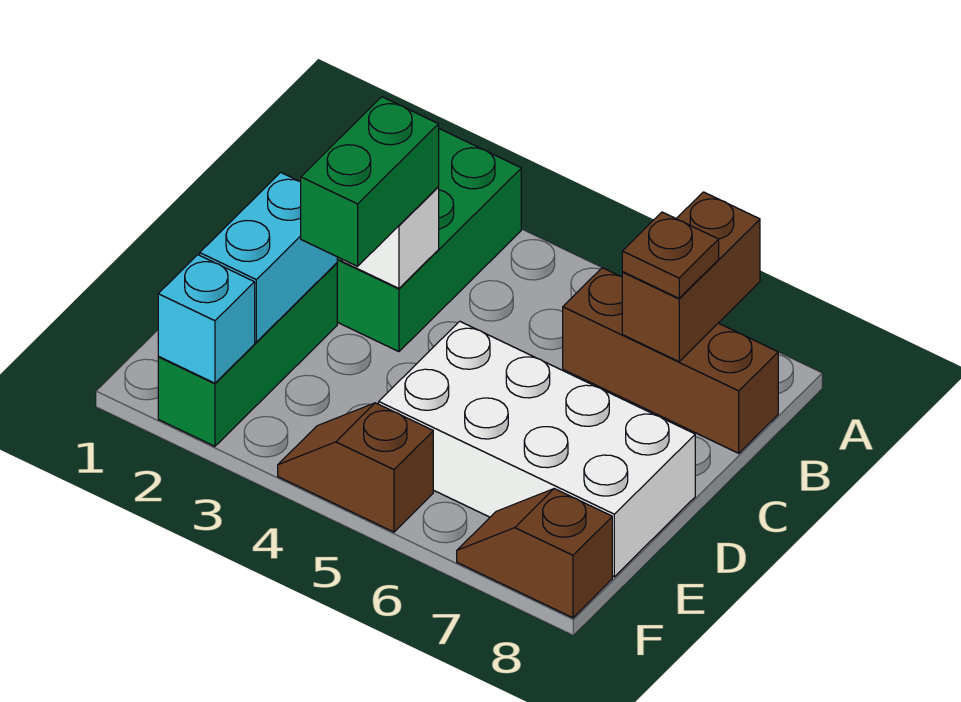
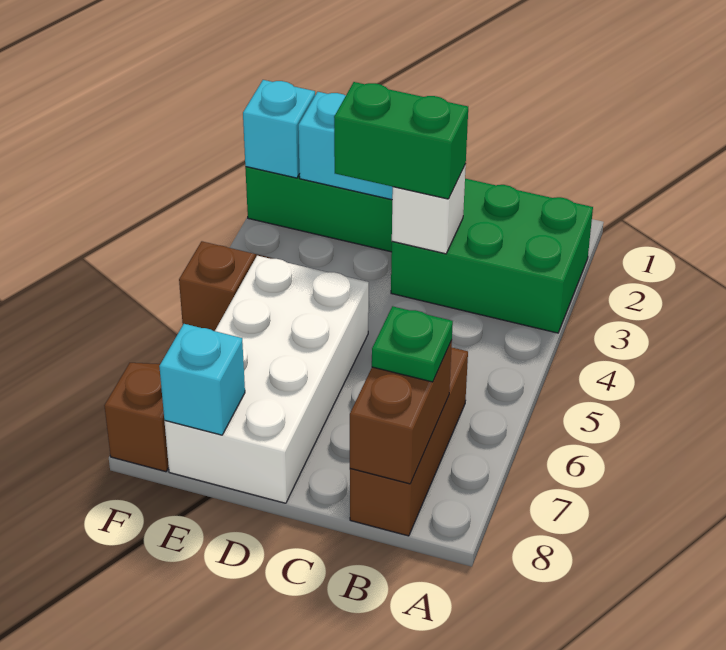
brown 1x2 brick [622,192,760,362] -> brown 1x2 brick turned to [350,341,452,484]
brown 1x1 plate [622,212,719,298] -> green 1x1 plate [372,306,453,382]
none -> cyan 1x1 brick [159,324,245,435]

